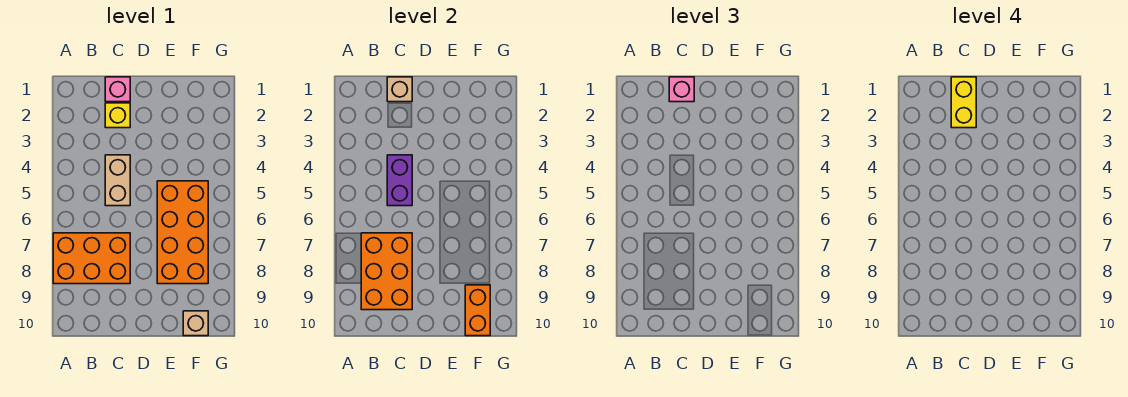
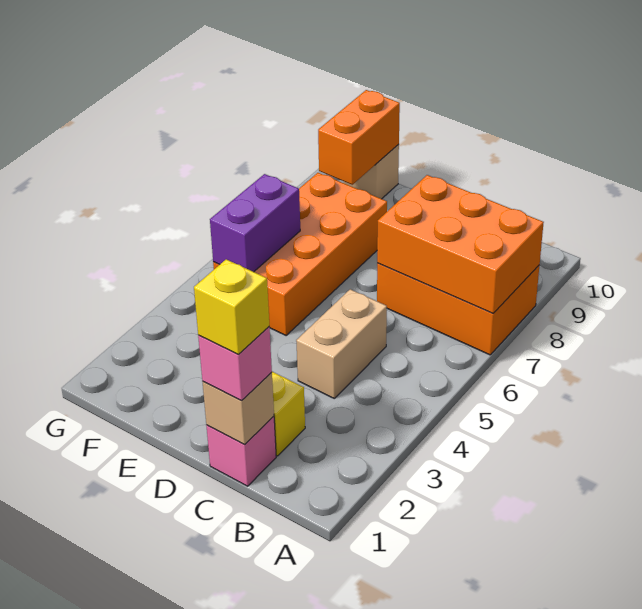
orange 2x3 brick [361,233,412,310] -> orange 2x3 brick turned to [377,175,544,313]
yellow 1x2 brick [951,77,976,128] -> yellow 1x1 brick [194,259,269,354]
purple 1x2 brick [387,155,412,206] -> purple 1x2 brick moved to [210,174,300,272]

